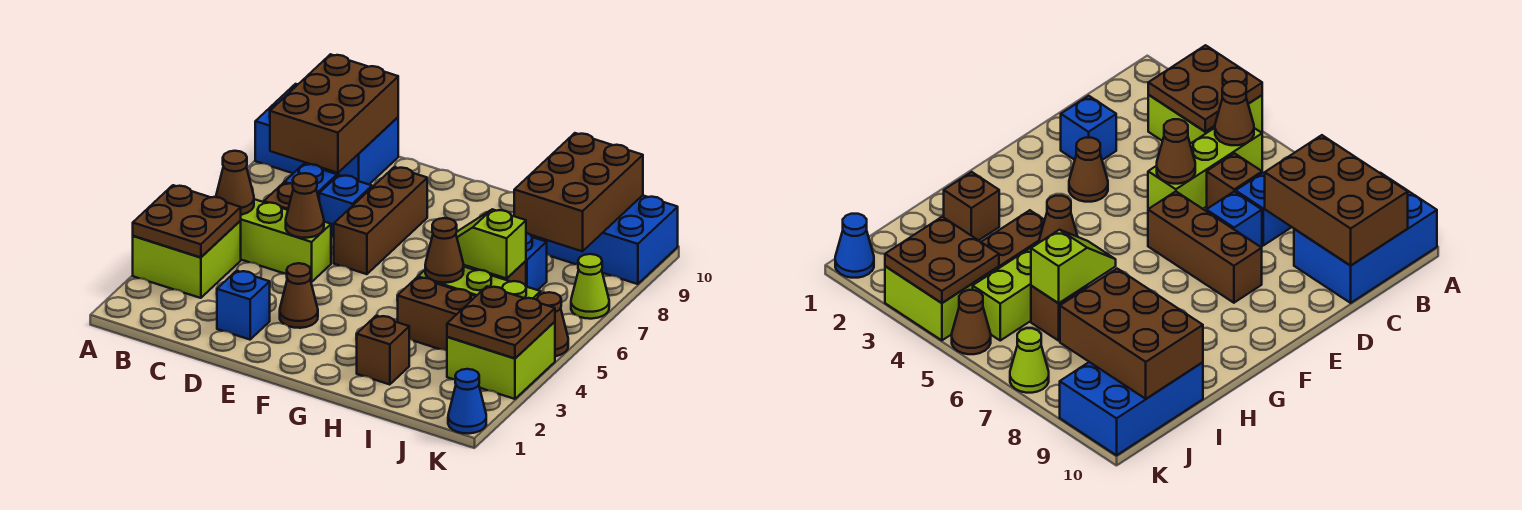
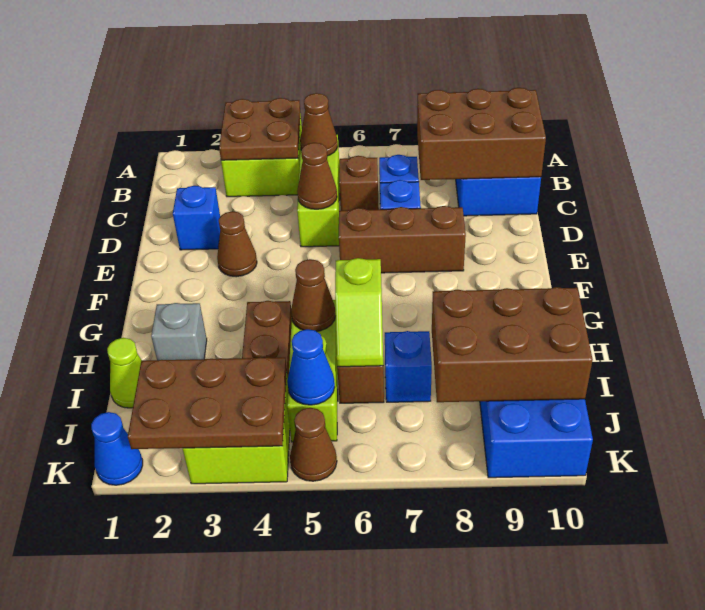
brown 1x1 brick [357,316,409,385] -> grey 1x1 brick [151,303,207,360]
lime 1x2 slope [456,209,526,278] -> lime 1x2 slope turned to [335,258,383,367]
brown 2x2 plate [447,286,555,358] -> brown 2x3 plate [128,357,287,449]
none -> blue 1x1 cone [287,329,335,405]
lime 1x1 cone [571,254,609,319] -> lime 1x1 cone moved to [107,338,142,408]

